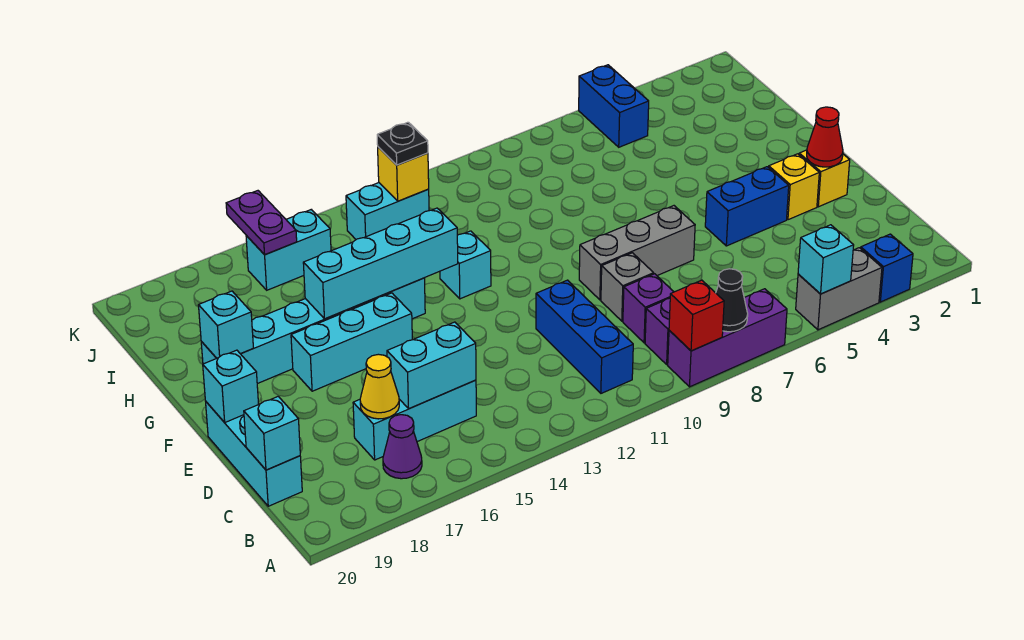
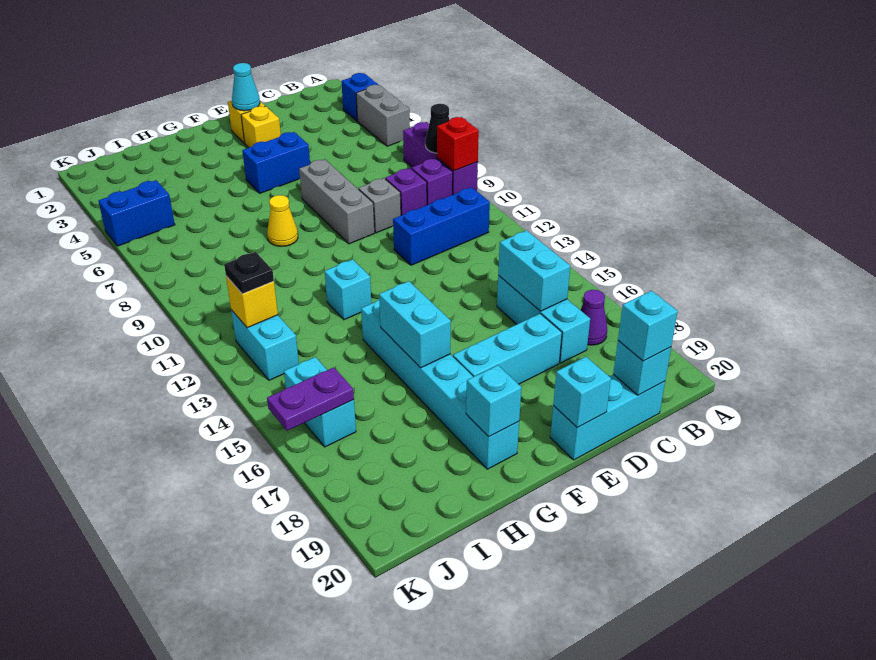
cyan 1x1 brick [798,225,854,294] -> cyan 1x1 brick moved to [618,291,678,361]
yellow 1x1 cone [360,354,399,419] -> yellow 1x1 cone moved to [267,195,298,246]
red 1x1 cone [807,107,843,167] -> cyan 1x1 cone [232,63,260,111]
blue 1x2 brick [705,167,789,246] -> blue 1x2 brick turned to [242,132,310,193]
cyan 1x3 brick [291,293,412,391] -> cyan 1x3 brick turned to [453,314,562,384]
cyan 1x4 brick [303,208,458,319] -> cyan 1x2 brick [379,281,451,368]

